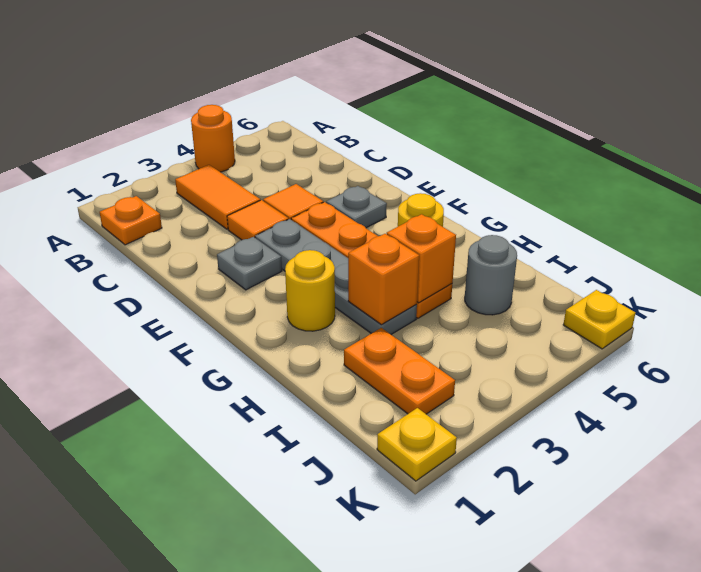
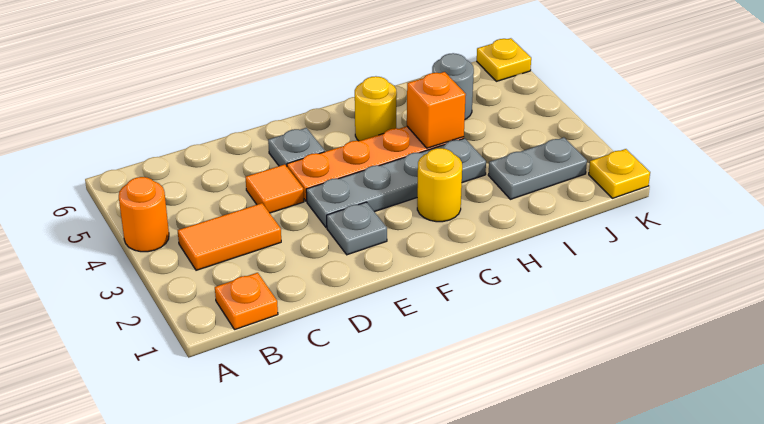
orange 1x1 tile [227,200,288,240] -> none
orange 1x1 brick [348,234,419,325] -> none
orange 1x2 plate [344,328,455,414] -> grey 1x2 plate [488,137,587,199]

